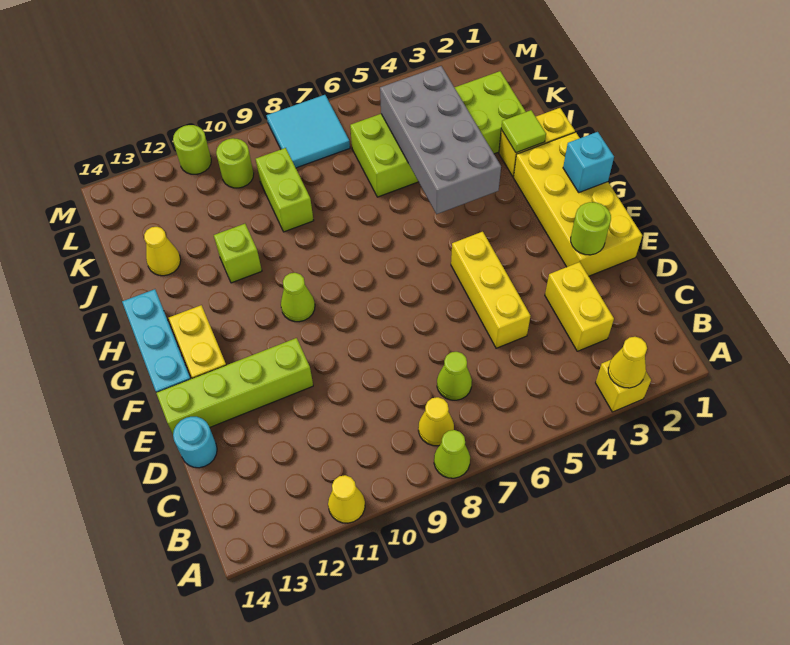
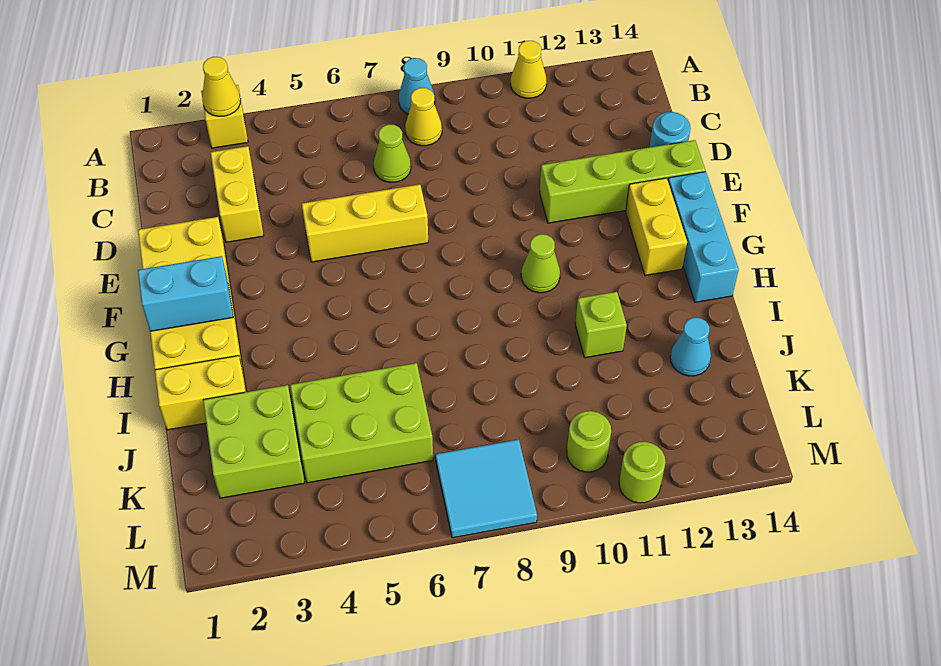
lime 1x1 cone [434,430,470,478] -> cyan 1x1 cone [399,58,435,114]
yellow 1x3 brick [451,232,530,348] -> yellow 1x3 brick turned to [302,184,428,262]
lime 1x1 round brick [571,202,611,255] -> none
cyan 1x1 brick [563,132,614,192] -> cyan 1x2 brick [138,256,233,331]
grey 2x4 brick [380,66,501,214] -> none
lime 1x1 tile [501,110,546,153] -> none
lime 1x2 brick [256,148,314,232] -> none
yellow 1x1 cone [144,227,181,276] -> cyan 1x1 cone [670,318,711,376]

